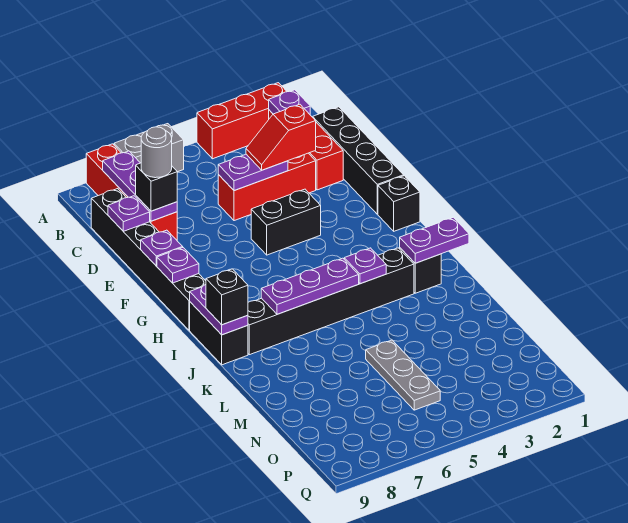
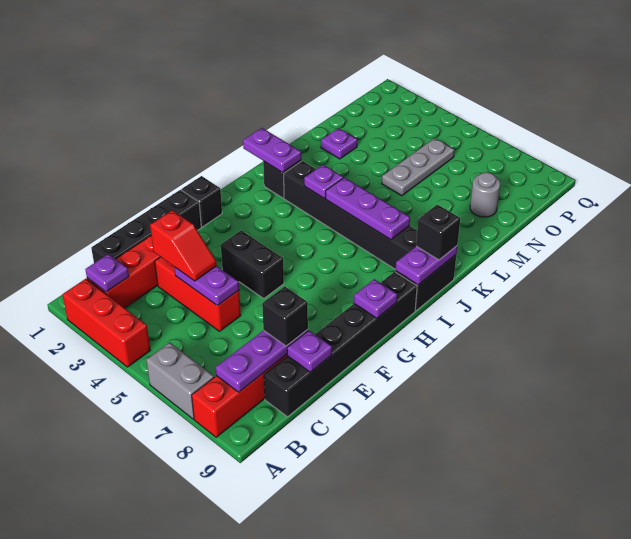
grey 1x1 round brick [141,127,172,178] -> grey 1x1 round brick moved to [470,172,500,217]
purple 1x1 plate [141,230,183,266] -> purple 1x1 plate moved to [321,128,357,159]

